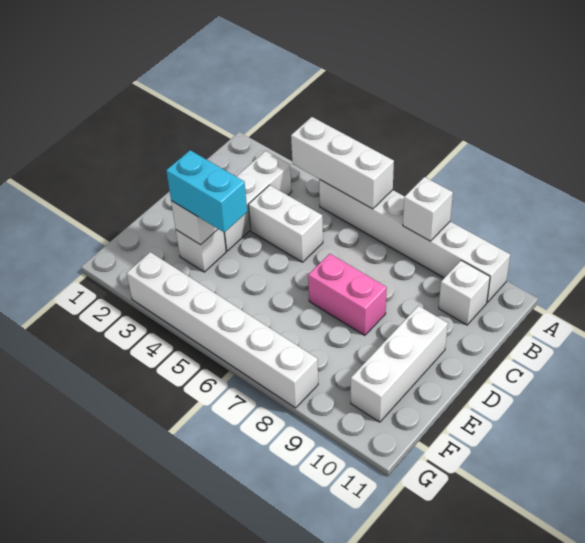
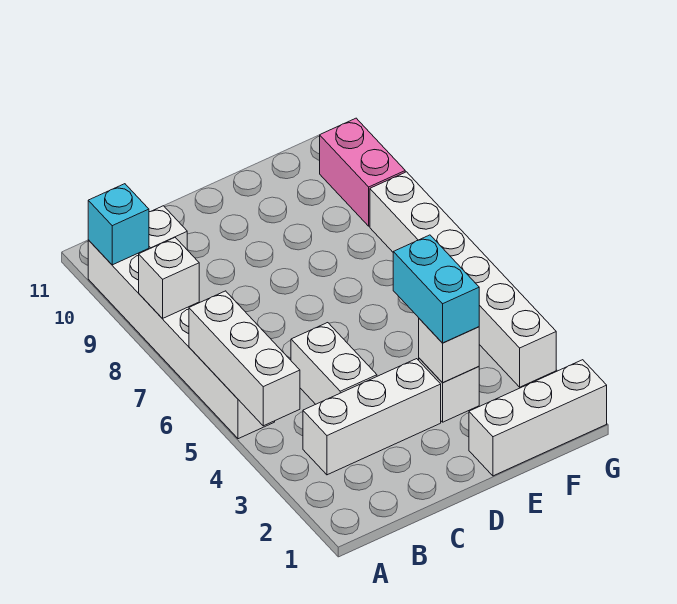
none -> cyan 1x1 brick [88,184,149,265]
pink 1x2 brick [308,254,387,336] -> pink 1x2 brick moved to [320,118,405,226]
white 1x3 brick [351,306,448,422] -> white 1x3 brick moved to [469,360,607,476]

